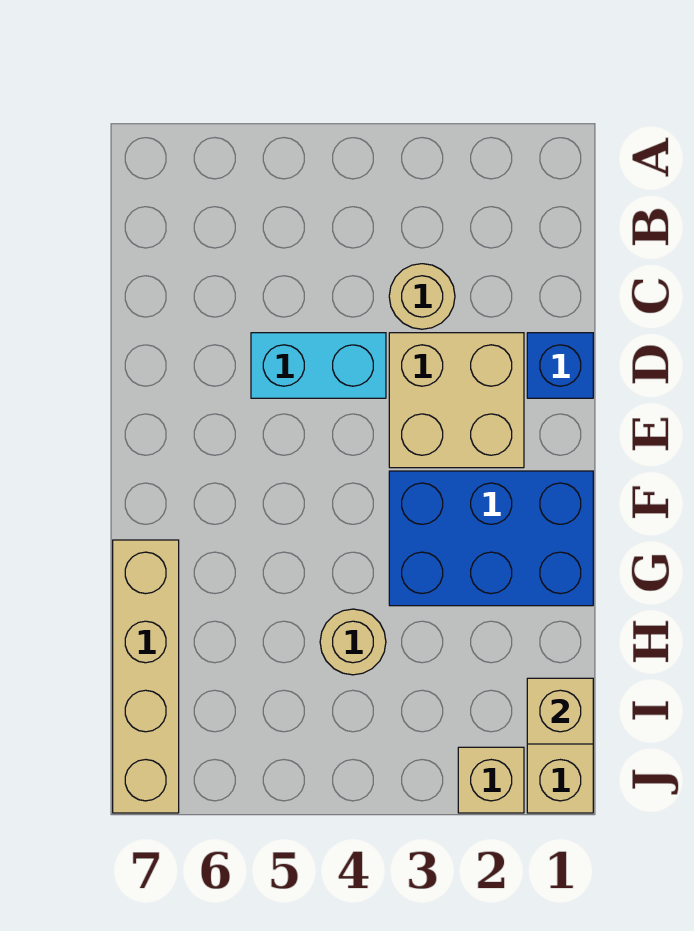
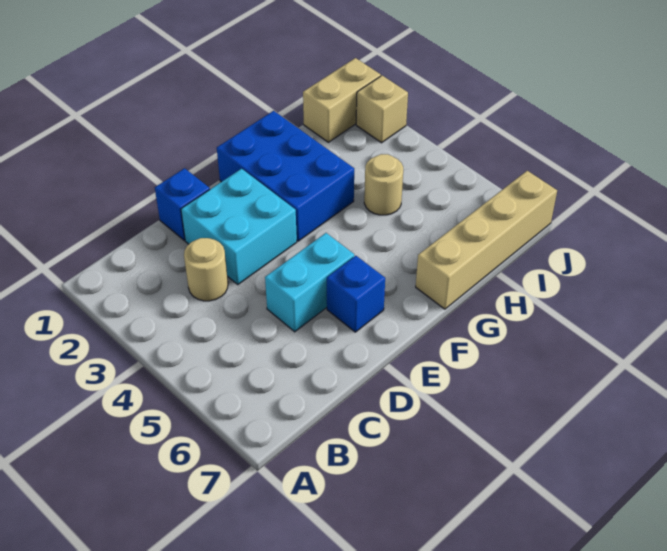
tan 2x2 brick [389,333,524,468] -> cyan 2x2 brick [181,169,297,284]
cyan 1x2 brick [251,333,386,398] -> cyan 1x2 brick turned to [265,233,354,332]
none -> blue 1x1 brick [327,256,385,332]
tan 1x1 brick [527,678,593,744] -> none

